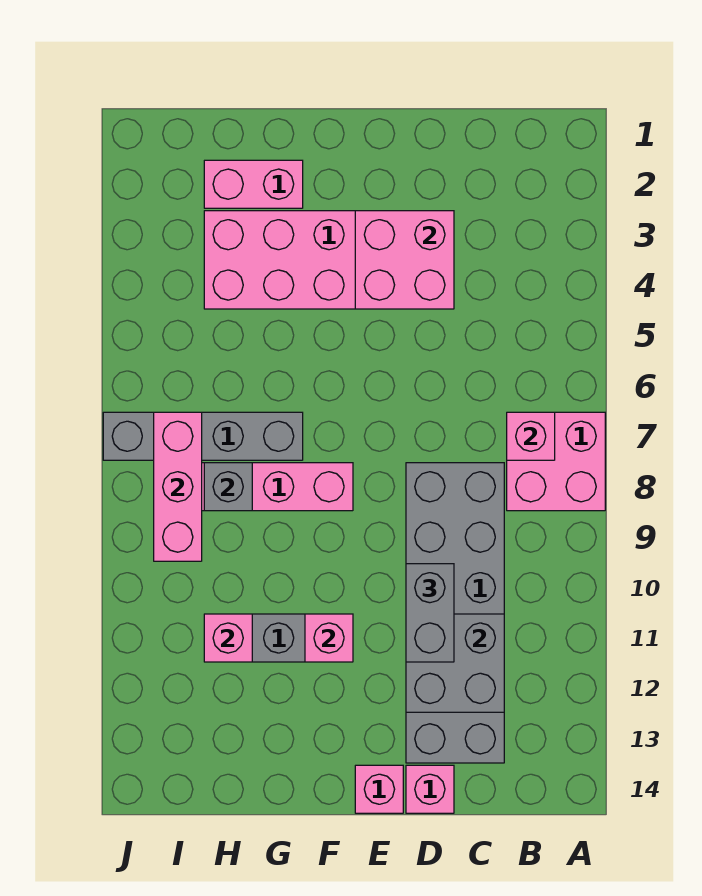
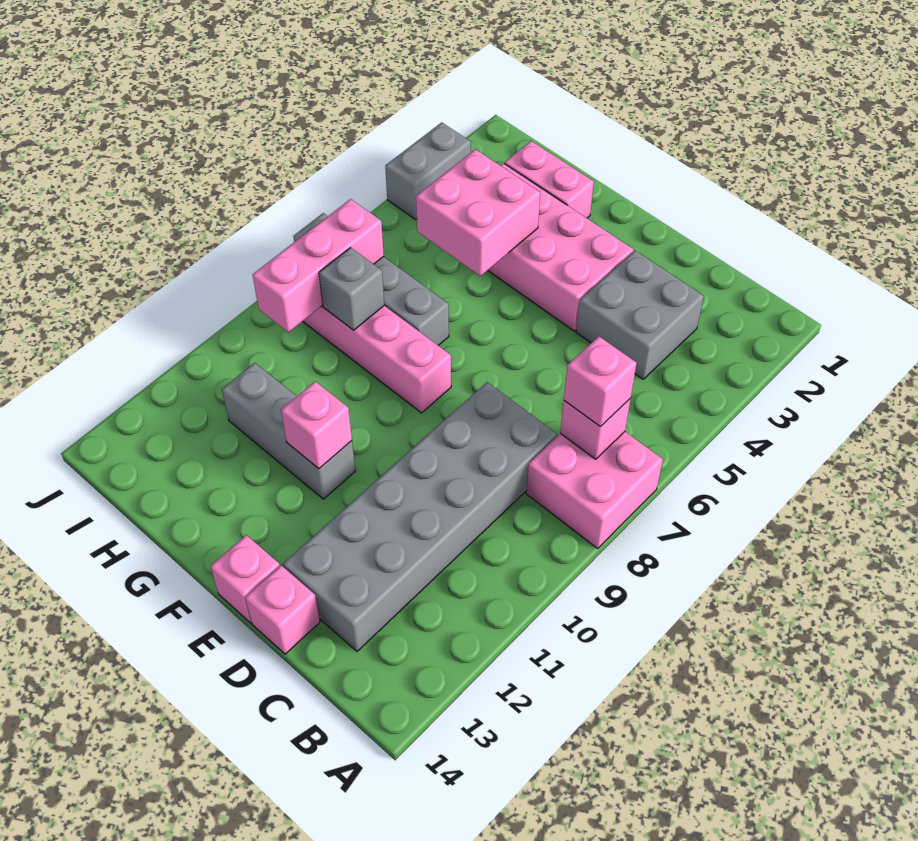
grey 2x2 brick [406,614,504,712] -> grey 2x2 brick moved to [576,250,704,379]
pink 2x2 brick [355,211,454,309] -> pink 2x2 brick moved to [416,149,540,276]
grey 1x2 brick [406,564,454,662] -> grey 1x2 brick moved to [385,122,471,220]
pink 1x1 brick [204,614,252,662] -> pink 1x1 brick moved to [564,336,637,426]

